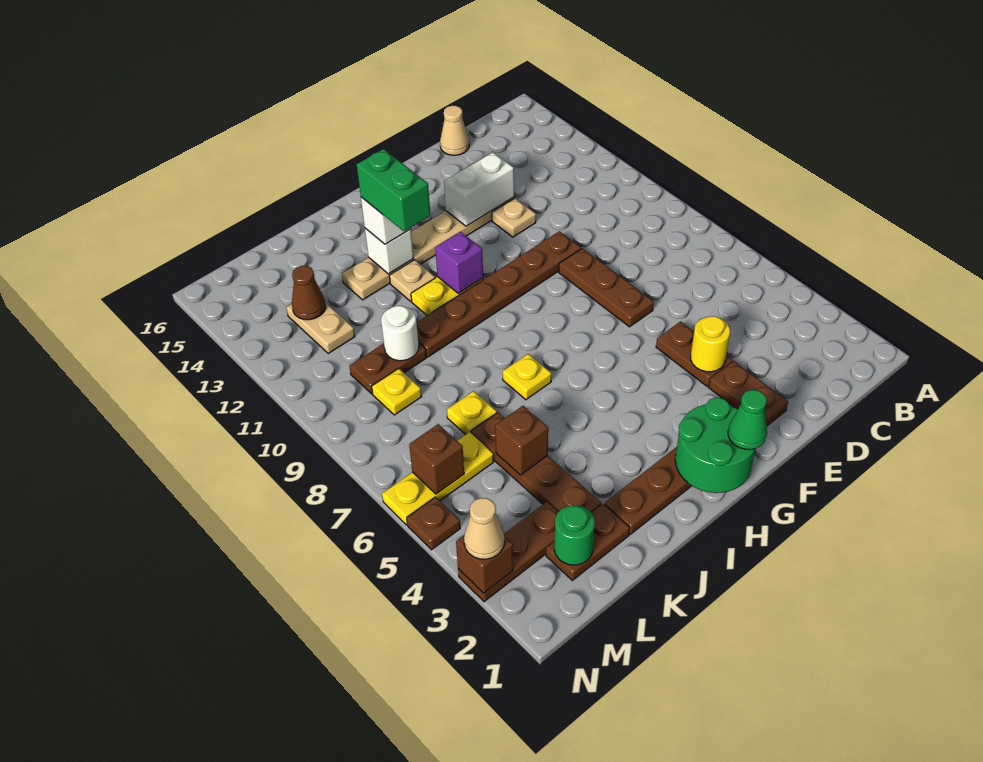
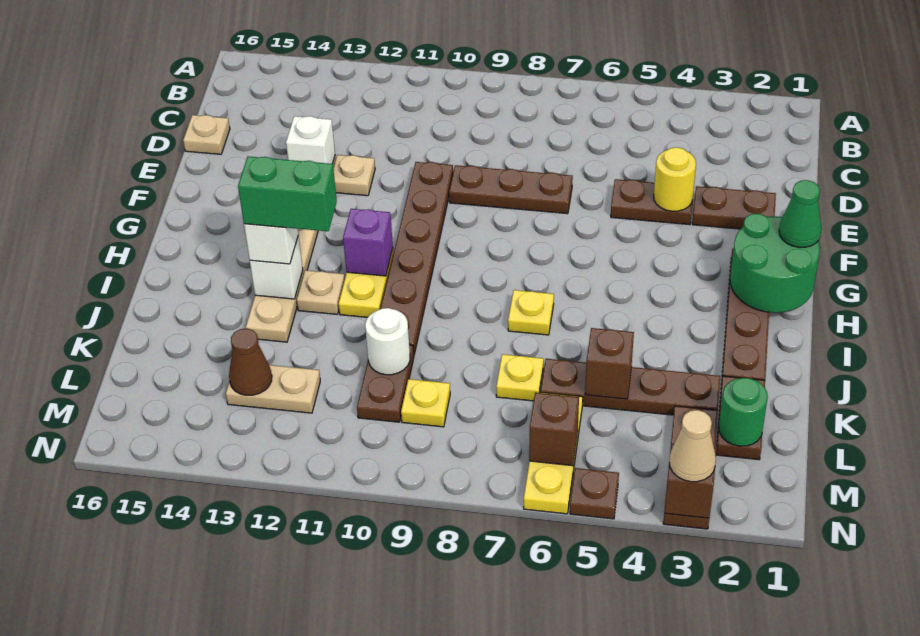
tan 1x1 cone [440,106,469,155] -> tan 1x1 plate [183,115,230,154]
white 1x2 brick [444,153,514,226] -> white 1x1 brick [286,116,335,164]

